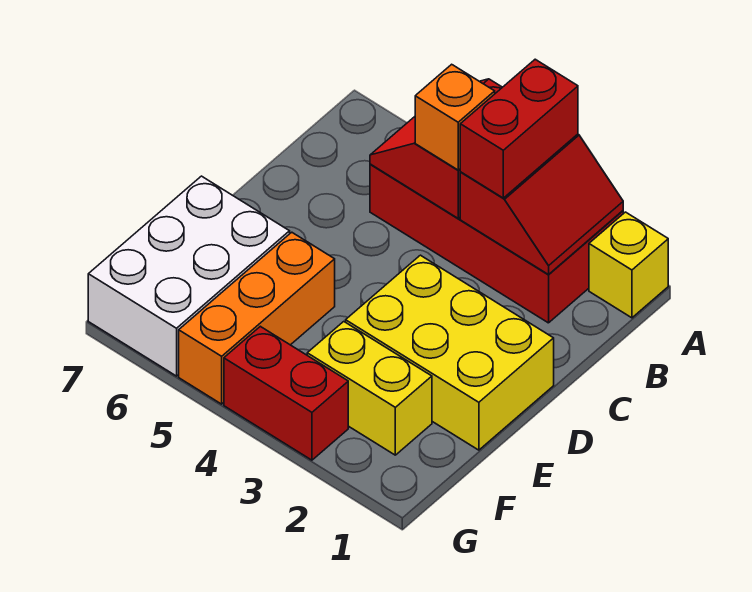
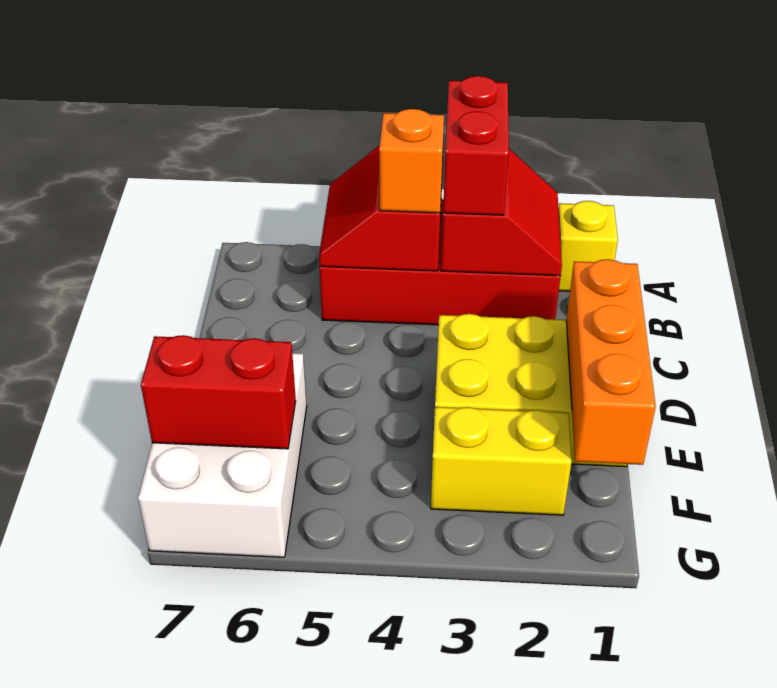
orange 1x3 brick [179,232,335,404] -> orange 1x3 brick moved to [566,259,656,465]
red 1x2 brick [224,326,348,460] -> red 1x2 brick moved to [141,335,296,449]

